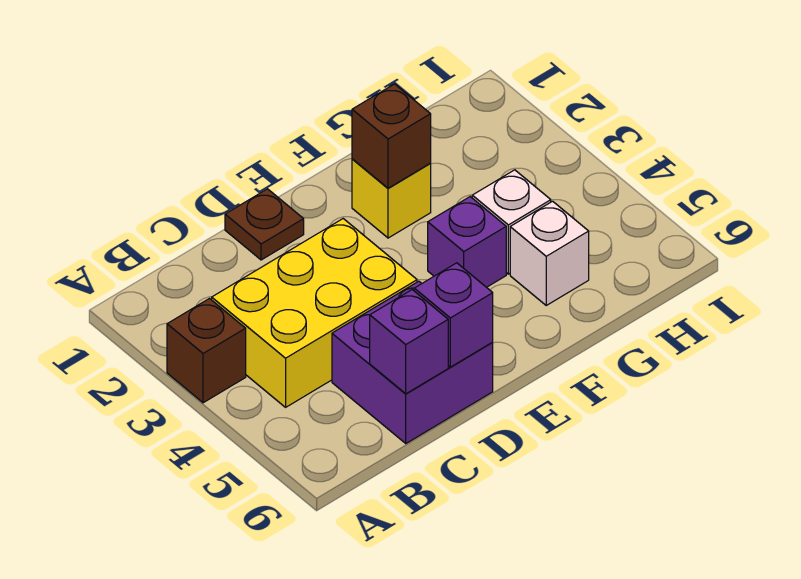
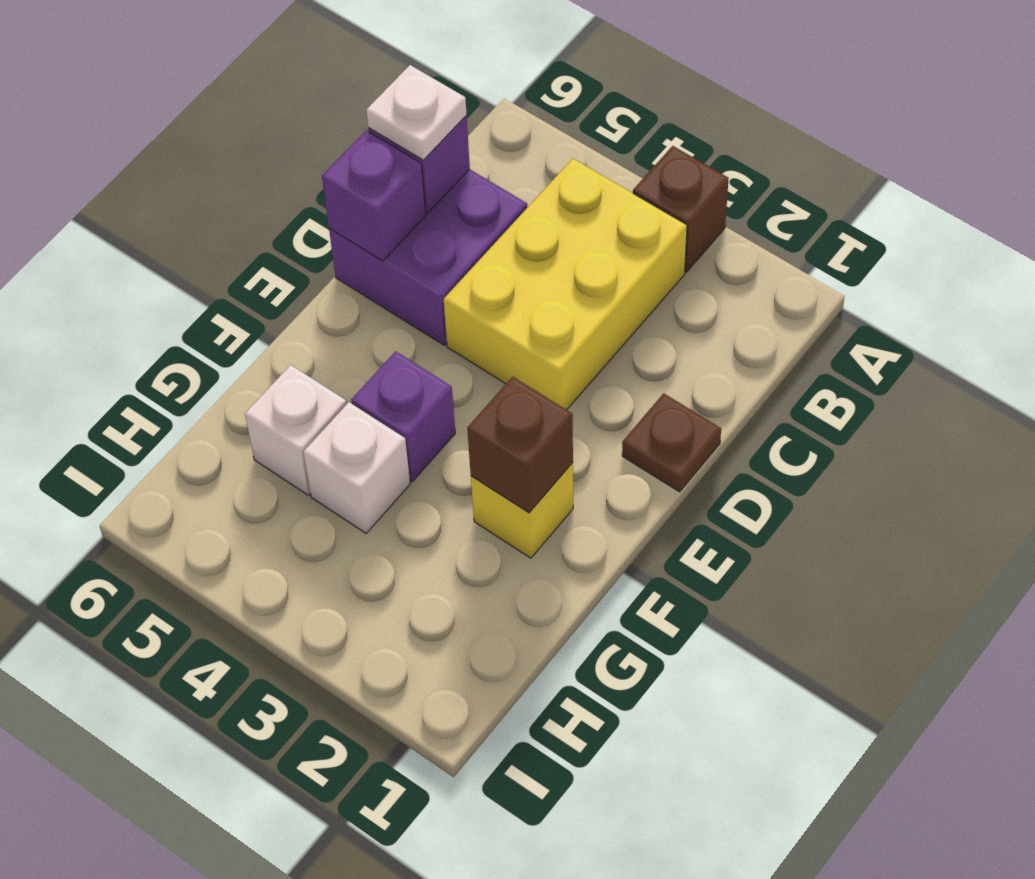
none -> white 1x1 plate [366,65,467,160]

